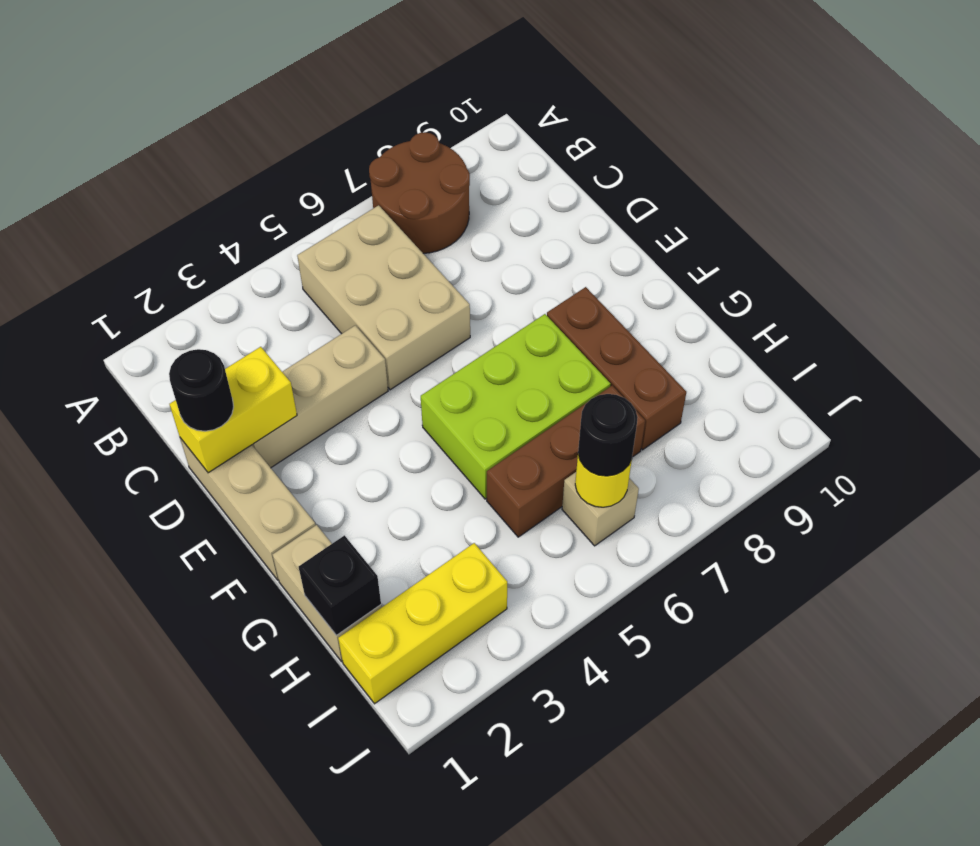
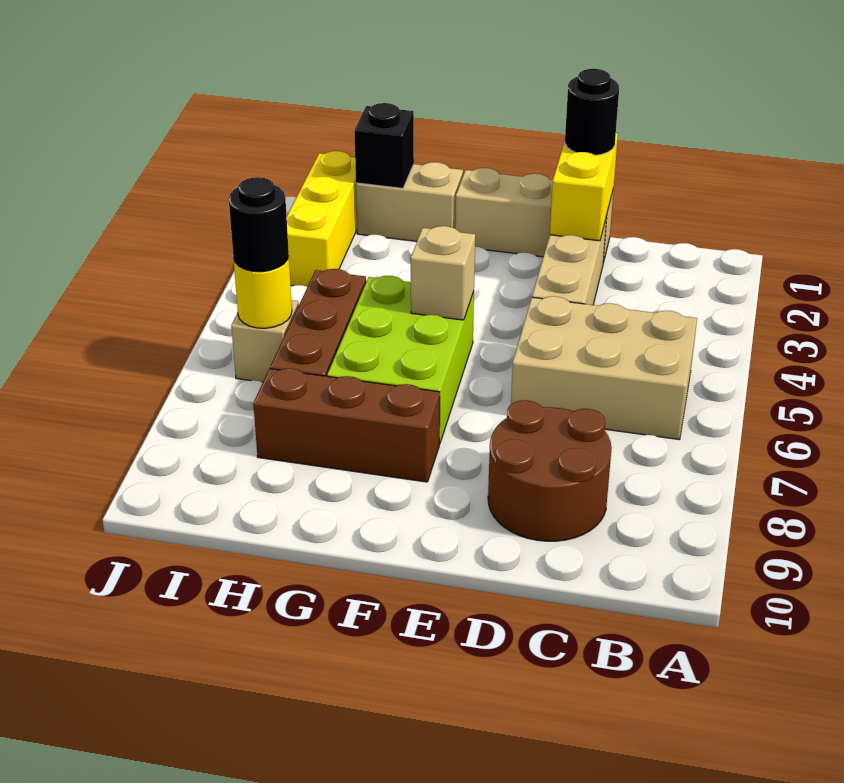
brown 2x2 round brick [369,132,470,253] -> brown 2x2 round brick moved to [488,400,612,541]
none -> tan 1x1 brick [411,226,475,320]

